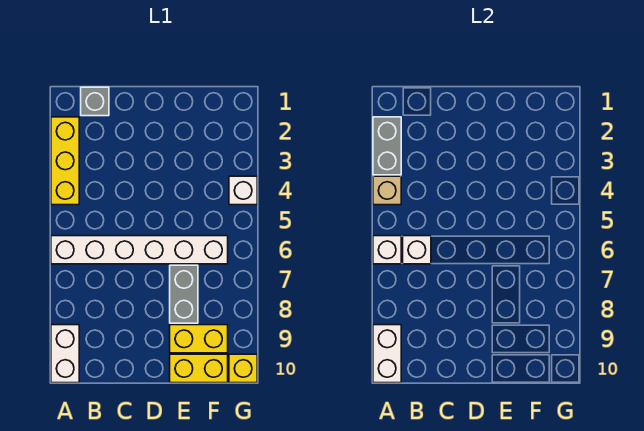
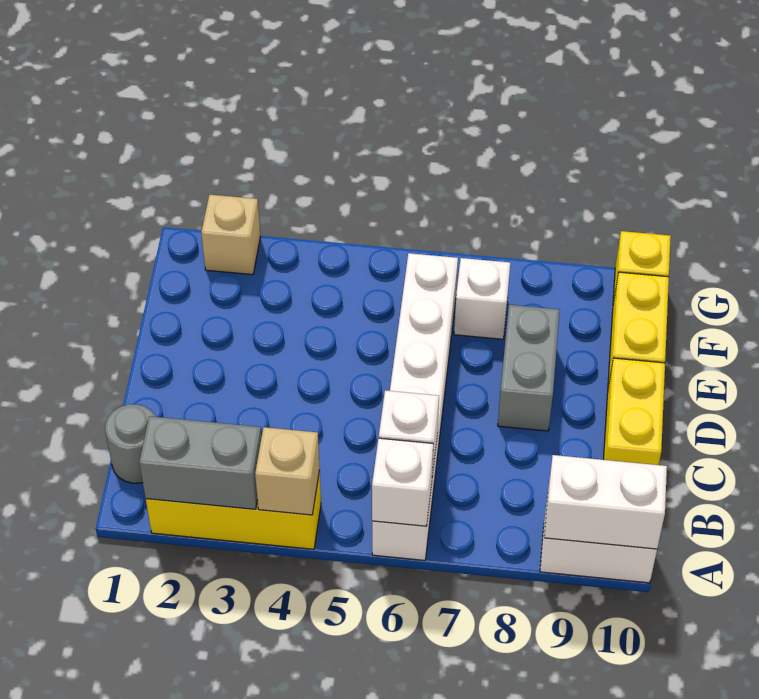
grey 1x1 brick [81,87,109,116] -> grey 1x1 round brick [105,404,156,483]
grey 1x2 brick [170,265,198,323] -> grey 1x2 brick turned to [498,305,560,431]
yellow 1x2 brick [170,325,228,353] -> yellow 1x2 brick moved to [603,358,665,465]
none -> tan 1x1 brick [201,195,260,275]
white 1x1 brick [229,176,257,205] -> white 1x1 brick moved to [454,258,510,339]

